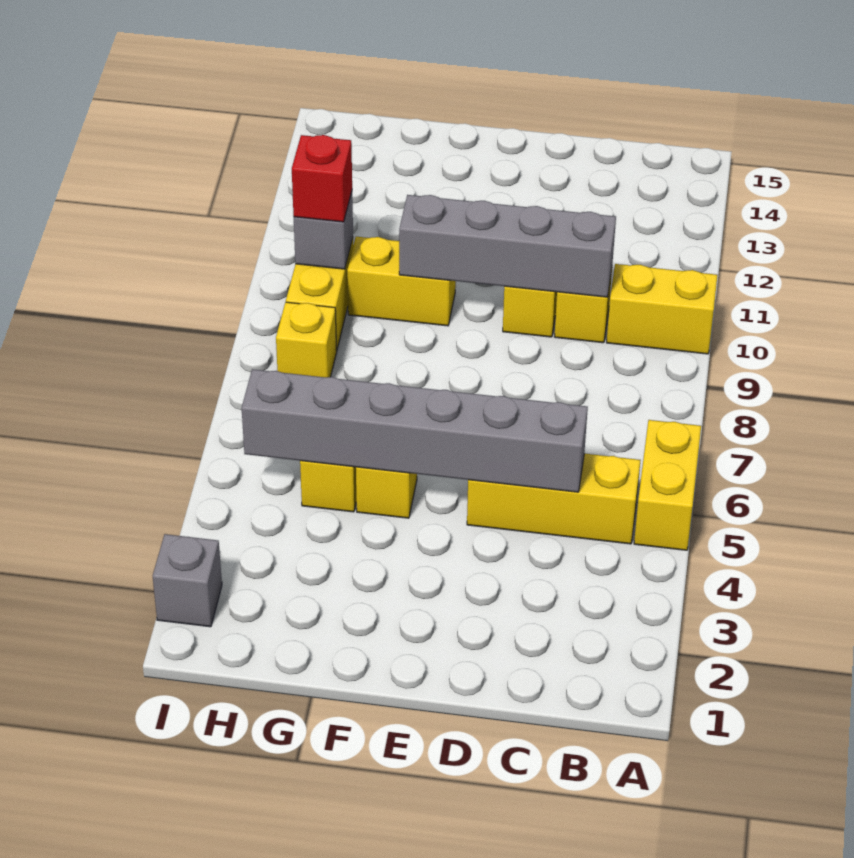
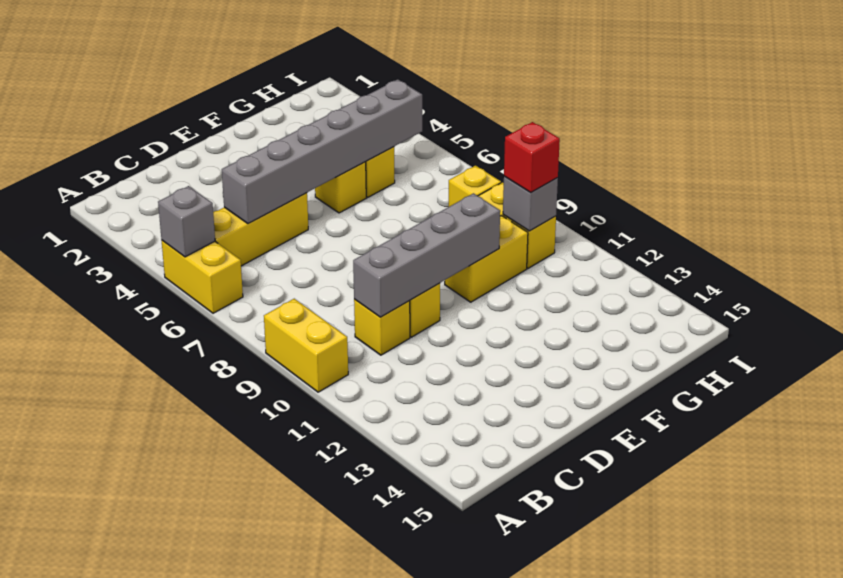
yellow 1x2 brick [607,264,718,354] -> yellow 1x2 brick turned to [264,299,348,392]
grey 1x1 brick [153,534,222,627] -> grey 1x1 brick moved to [158,186,215,257]

